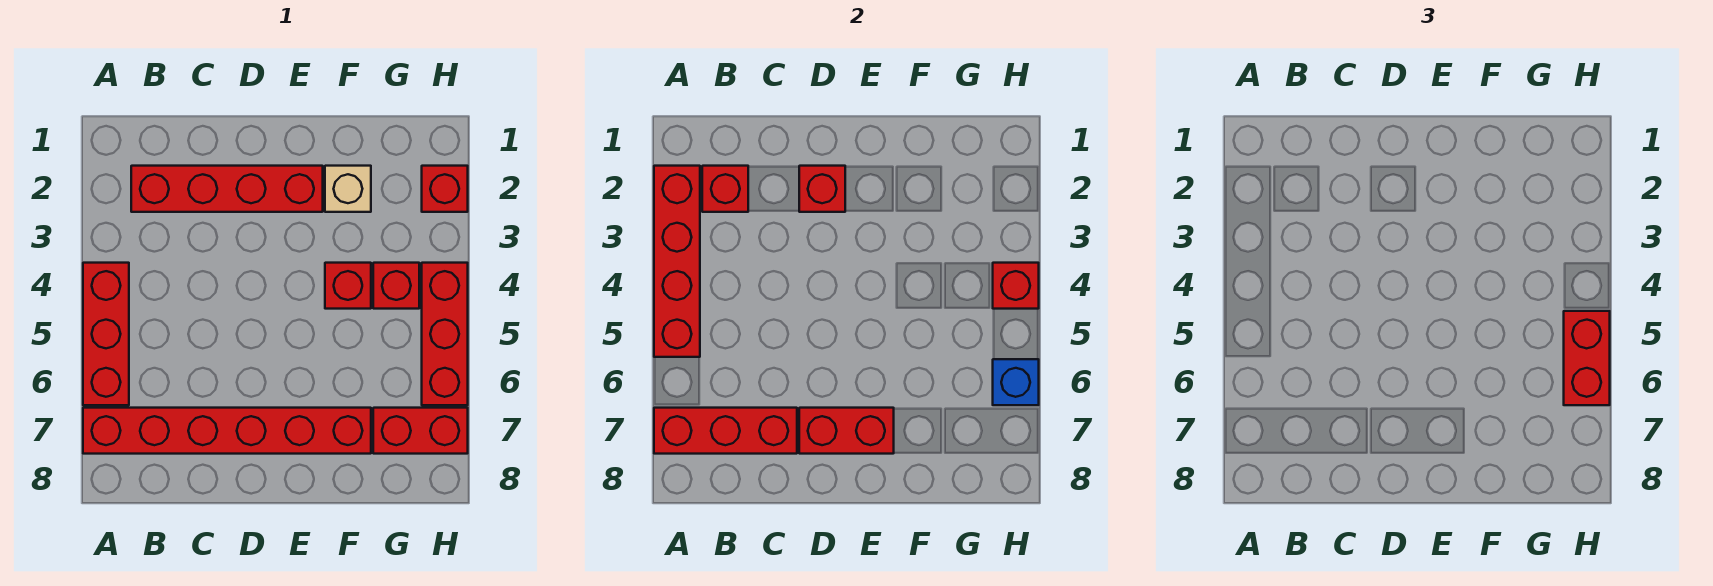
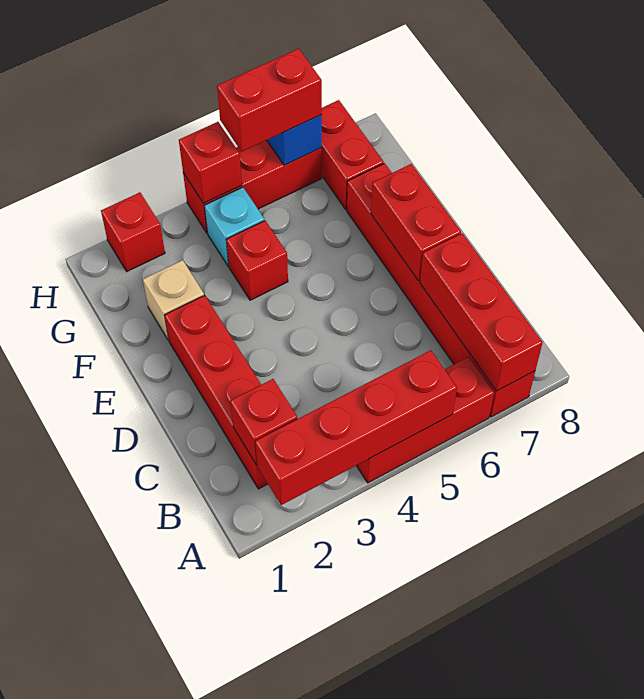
red 1x1 brick [799,166,845,212] -> none
red 1x1 brick [373,263,419,309] -> cyan 1x1 brick [205,187,264,266]

